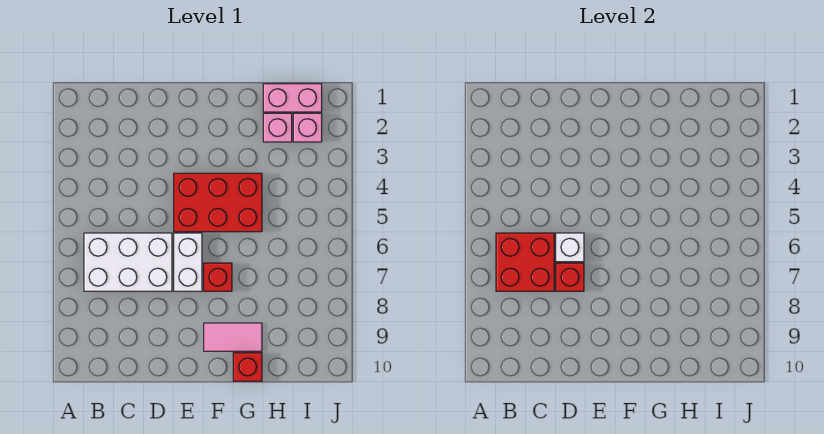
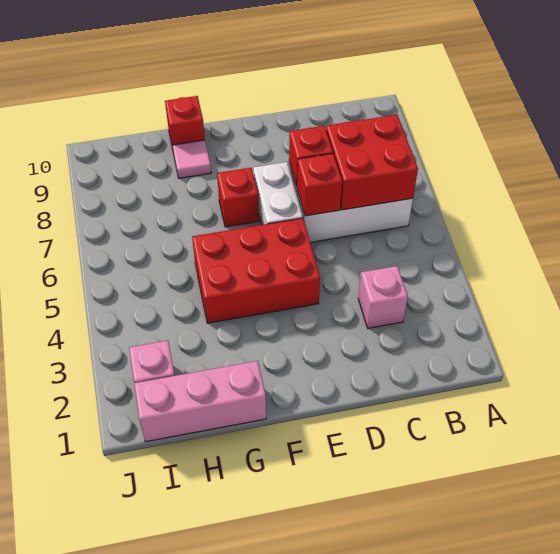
white 1x1 brick [556,233,584,262] -> red 1x1 brick [297,154,342,216]
pink 1x2 tile [204,323,262,351] -> pink 1x1 tile [172,140,211,178]
pink 1x2 brick [263,84,322,112] -> pink 1x3 brick [134,361,266,442]
pink 1x1 brick [263,113,292,142] -> pink 1x1 brick moved to [358,266,408,328]

